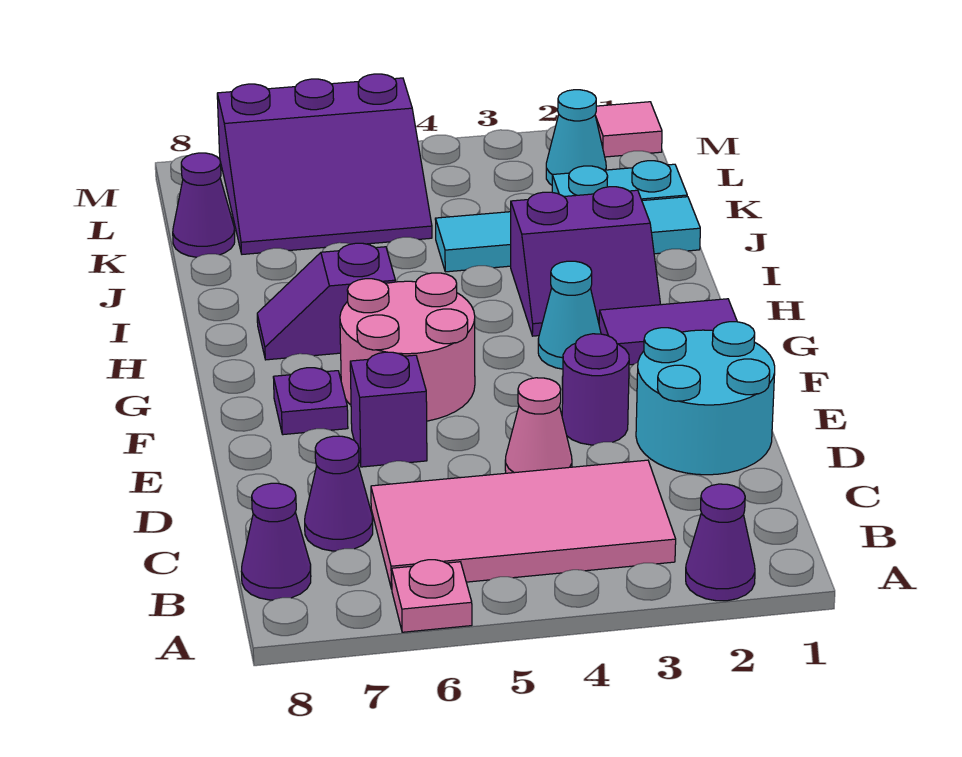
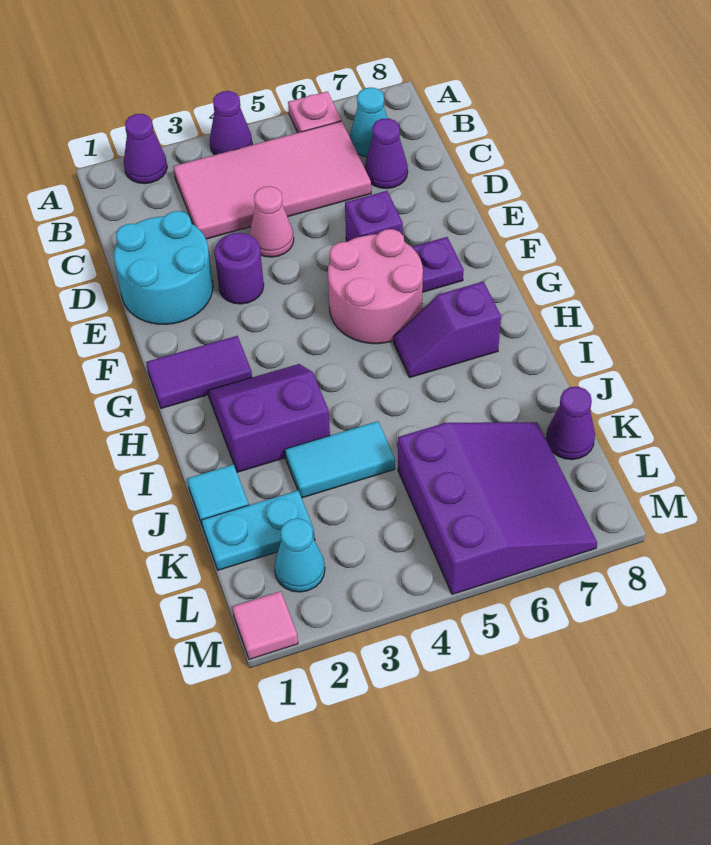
purple 1x1 cone [241,483,311,600] -> purple 1x1 cone moved to [210,91,252,155]
cyan 1x1 cone [538,261,601,369] -> cyan 1x1 cone moved to [350,88,387,157]
purple 1x2 slope [257,243,395,360] -> purple 1x2 slope turned to [394,282,501,377]
purple 3x3 slope [217,74,432,254] -> purple 3x3 slope turned to [398,422,597,594]

